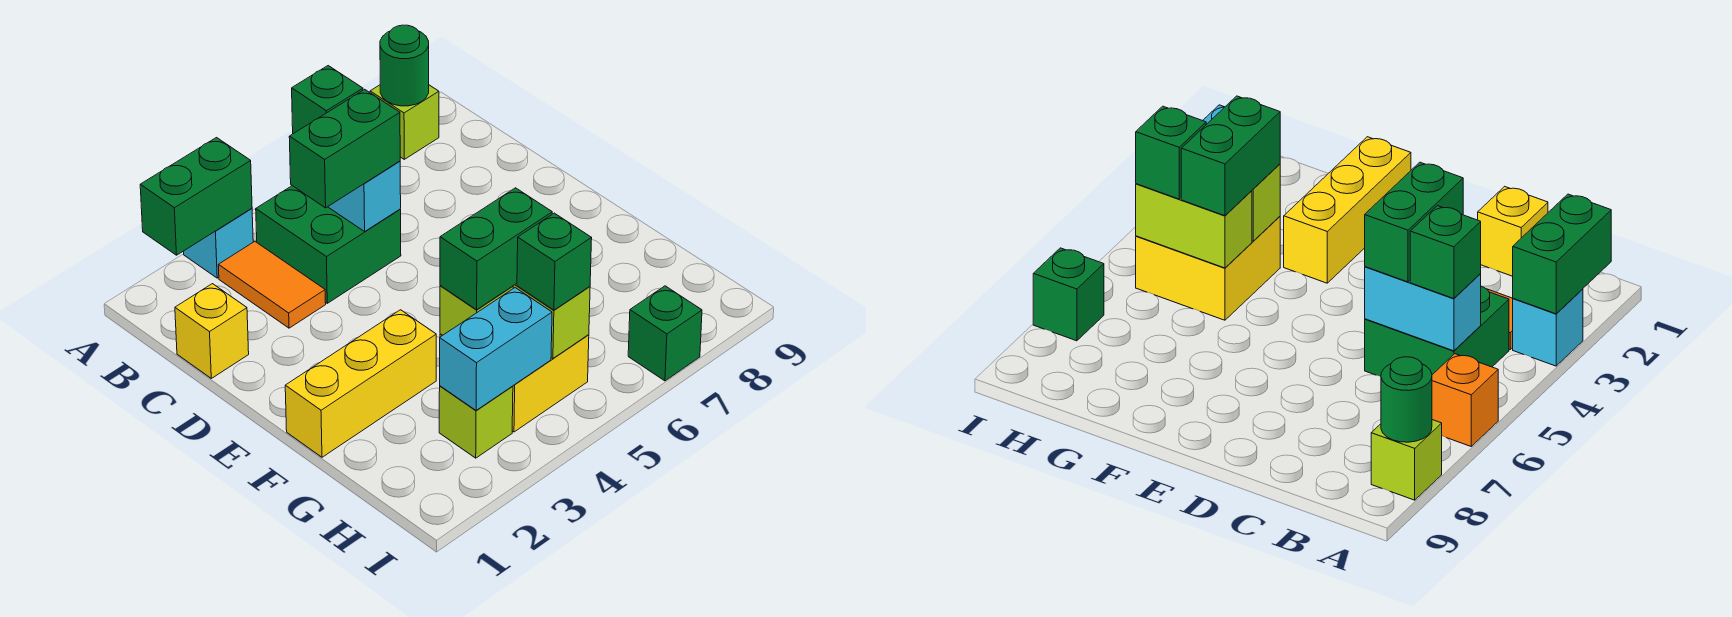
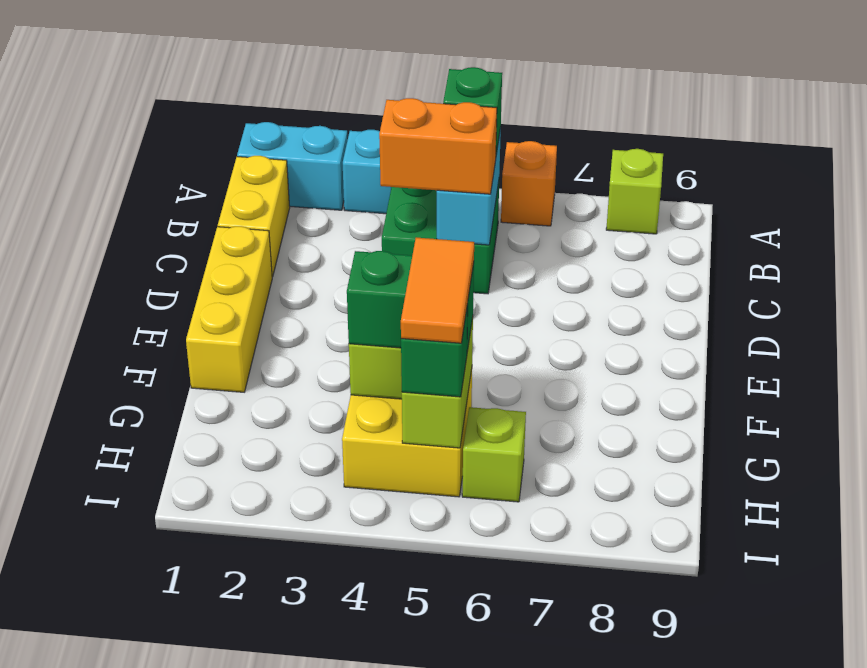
green 1x2 brick [140,138,252,255] -> none
green 1x1 round brick [380,25,429,106] -> none
orange 1x2 tile [218,242,326,328] -> orange 1x2 tile moved to [401,238,474,343]
yellow 1x1 brick [175,284,249,378] -> yellow 1x2 brick [218,156,290,277]
green 1x2 brick [289,89,400,208] -> orange 1x2 brick [379,98,497,194]
yellow 1x3 brick [285,310,436,457] -> yellow 1x3 brick turned to [186,226,272,392]
lime 1x1 brick [439,386,513,458] -> lime 1x1 brick moved to [462,407,526,502]
cyan 1x2 brick [440,288,552,411] -> cyan 1x2 brick moved to [237,122,347,210]
green 1x1 brick [628,286,702,381] -> none

